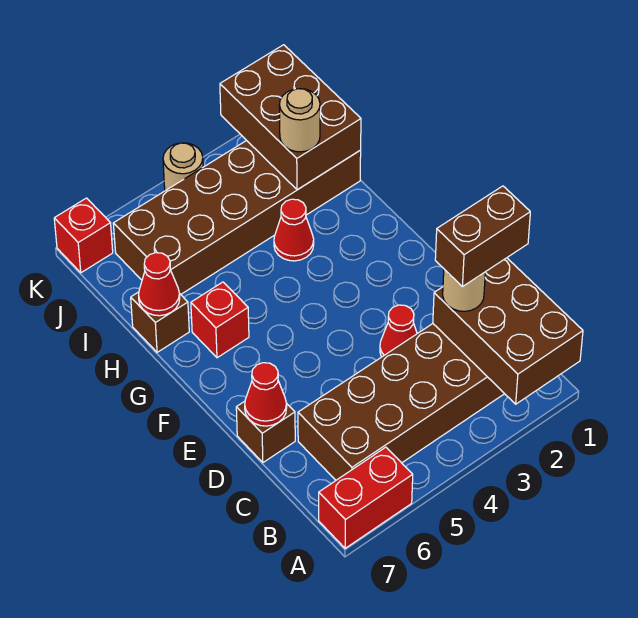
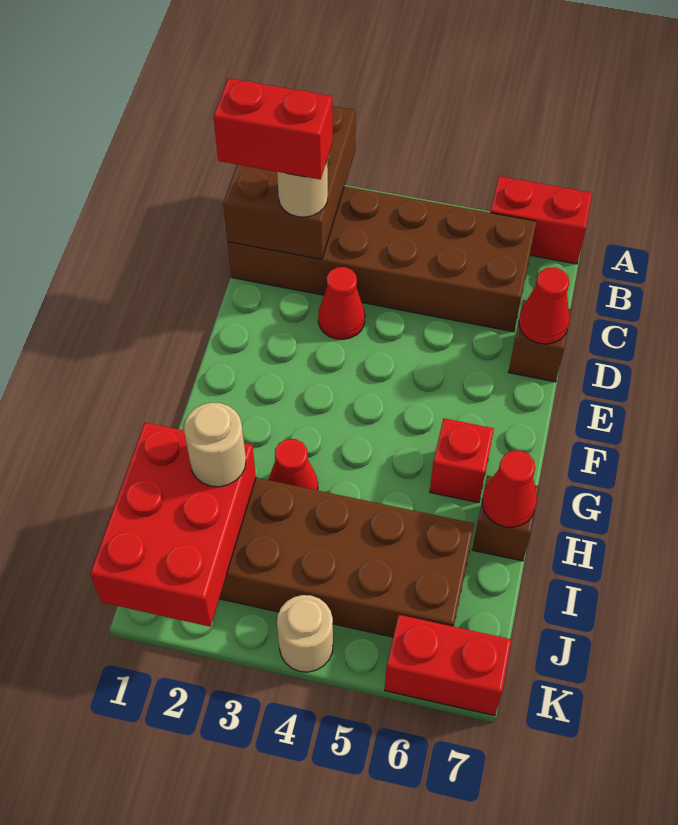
brown 1x2 brick [435,186,530,287] -> red 1x2 brick [213,78,333,179]
brown 2x3 brick [220,45,361,190] -> red 2x3 brick [90,423,256,627]
red 1x1 brick [54,198,113,273] -> red 1x2 brick [385,615,511,716]

